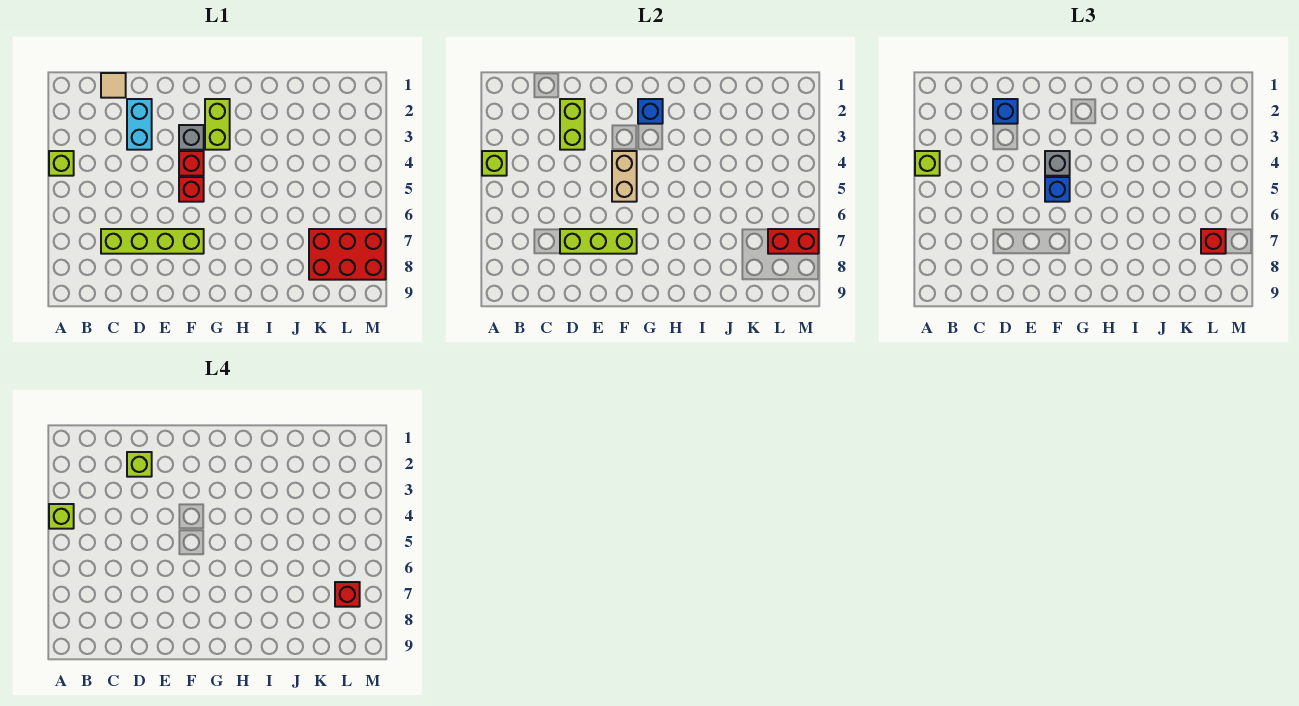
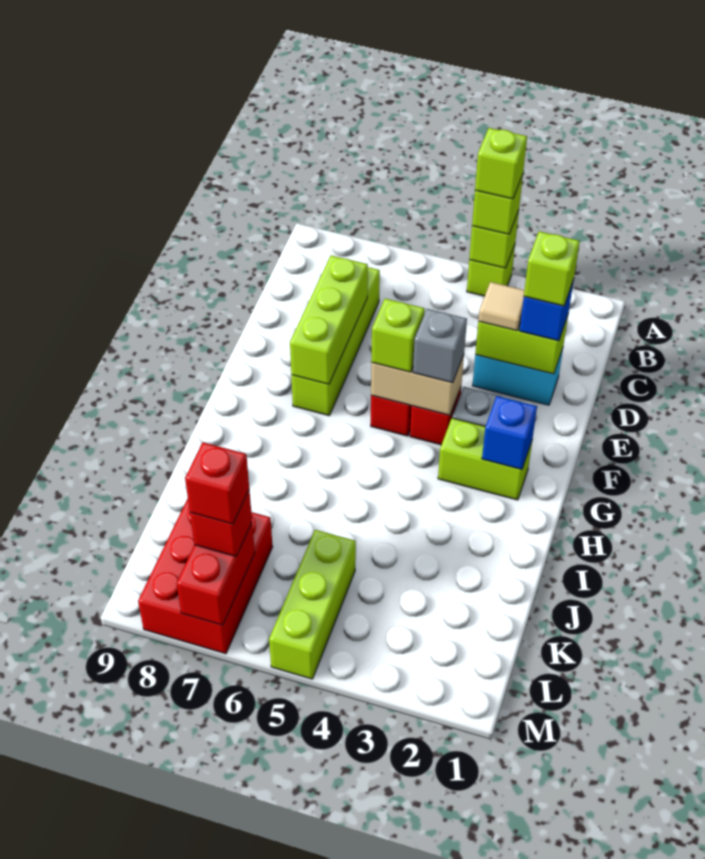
tan 1x1 tile [101,73,126,98] -> tan 1x1 tile moved to [478,282,524,331]
blue 1x1 brick [1045,177,1070,202] -> lime 1x1 brick [371,299,425,372]
none -> lime 1x3 brick [269,530,356,679]

